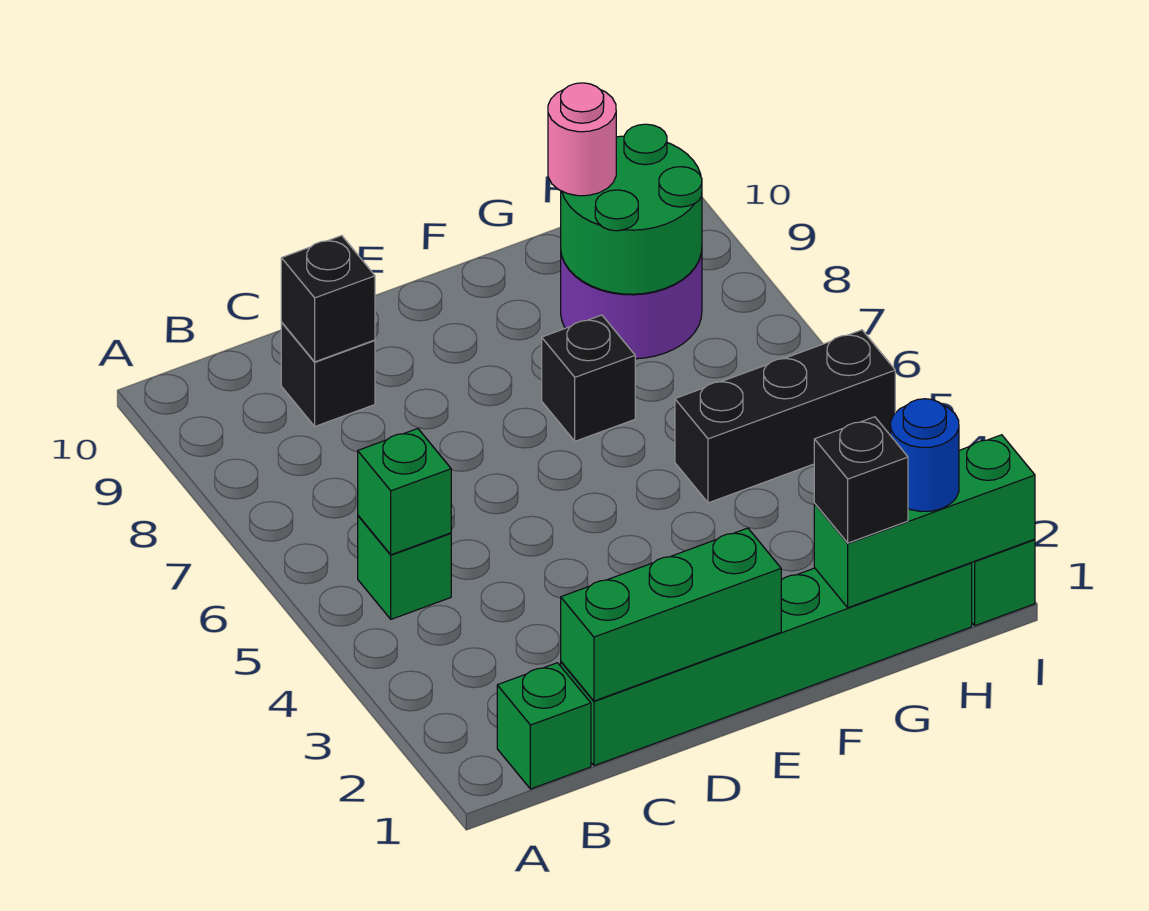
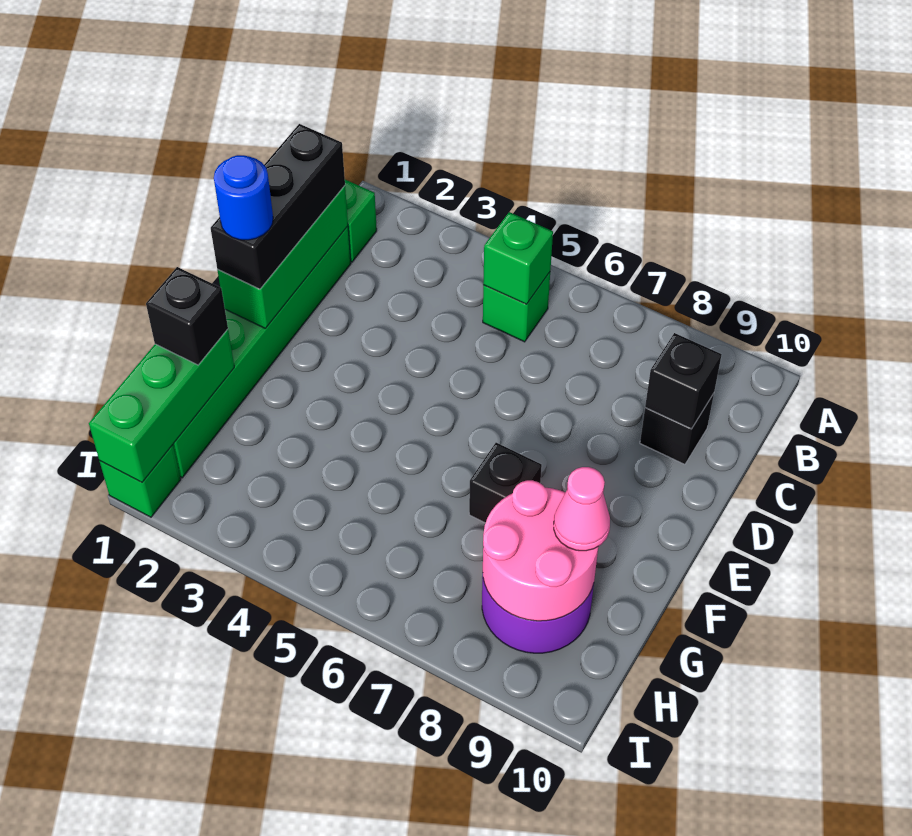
black 1x3 brick [675,330,895,503] -> black 1x3 brick moved to [211,124,345,289]
green 2x2 round brick [561,124,702,294] -> pink 2x2 round brick [483,480,598,621]
pink 1x1 round brick [548,83,616,196] -> pink 1x1 cone [554,467,610,551]
blue 1x1 round brick [891,399,959,512] -> blue 1x1 round brick moved to [214,155,273,240]

